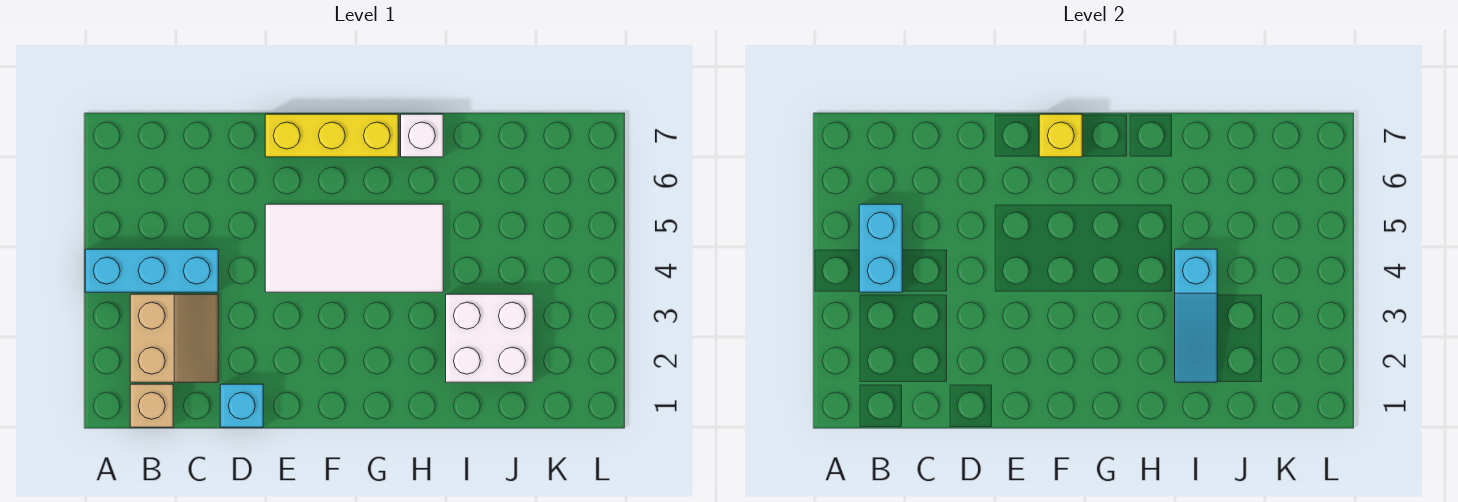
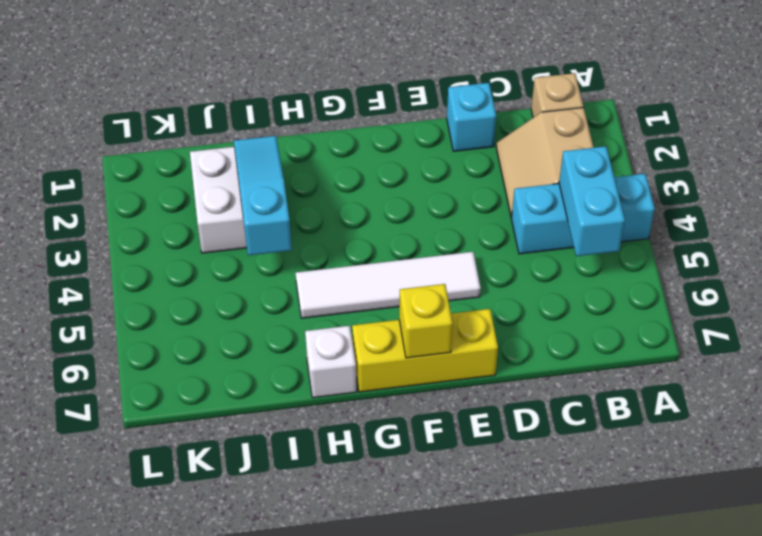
white 2x4 tile [265,204,443,292] -> white 1x4 tile [296,252,481,318]

